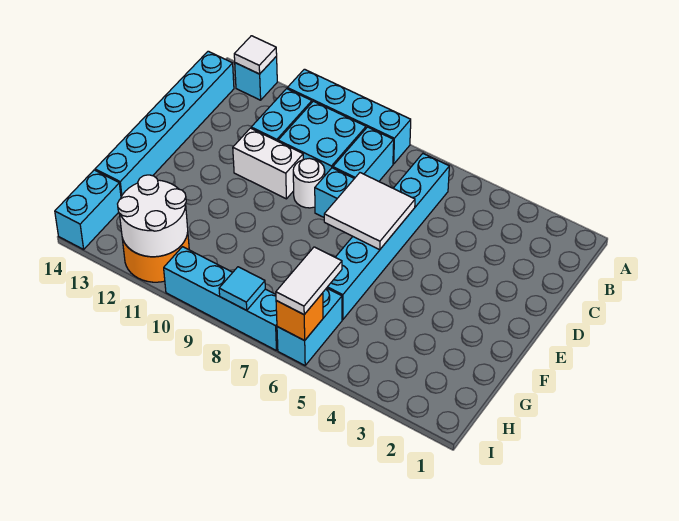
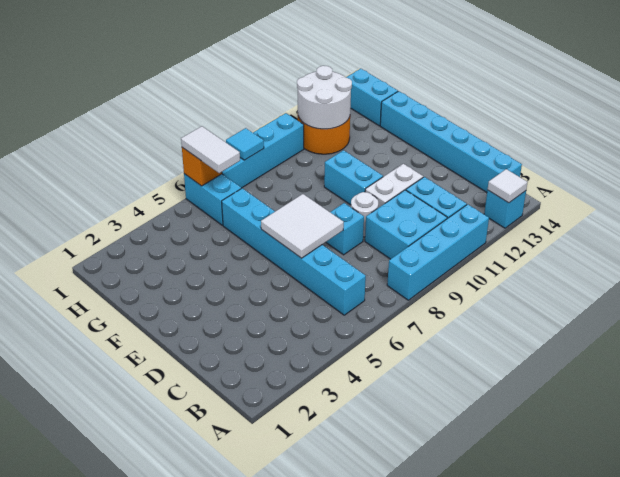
cyan 1x2 brick [333,127,394,181] -> cyan 1x2 brick moved to [324,150,383,205]

